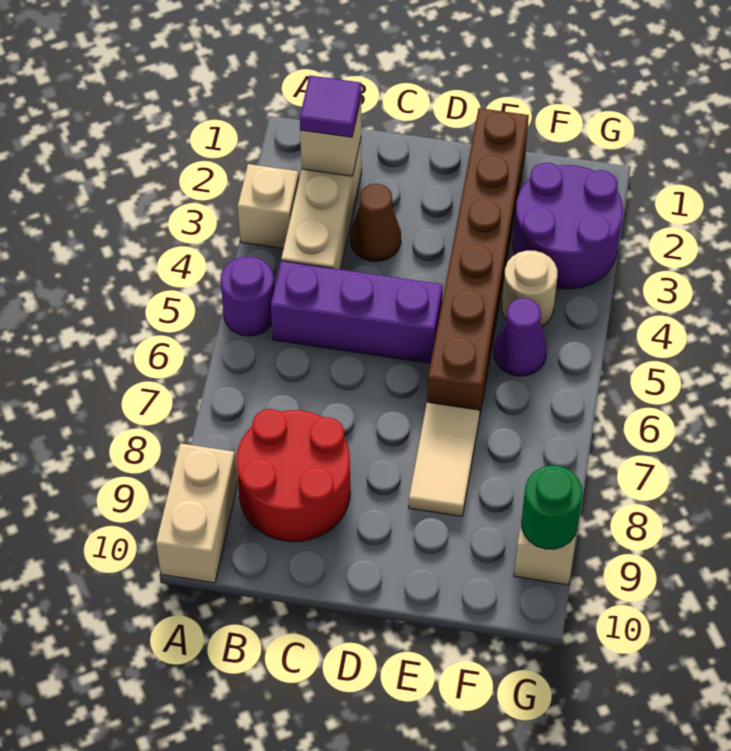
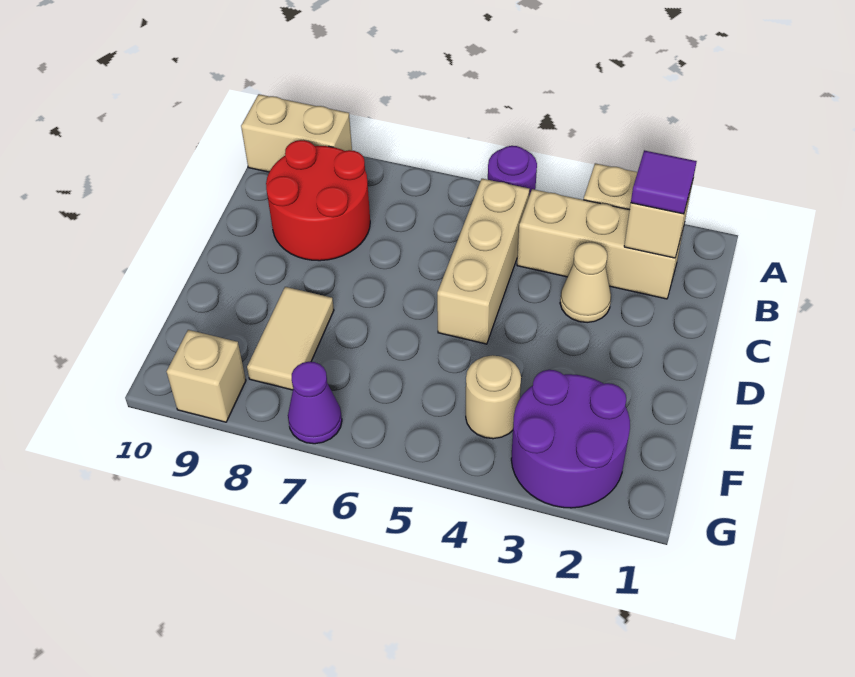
purple 1x3 brick [271,261,443,363] -> tan 1x3 brick [437,179,529,344]
brown 1x1 cone [350,184,401,261] -> tan 1x1 cone [560,242,611,323]
brown 1x6 brick [427,108,529,417] -> none
tan 1x2 tile [409,402,480,516] -> tan 1x2 tile turned to [247,287,334,390]
purple 1x1 cone [494,298,547,376] -> purple 1x1 cone moved to [288,362,342,444]
green 1x1 round brick [521,466,583,549] -> none

